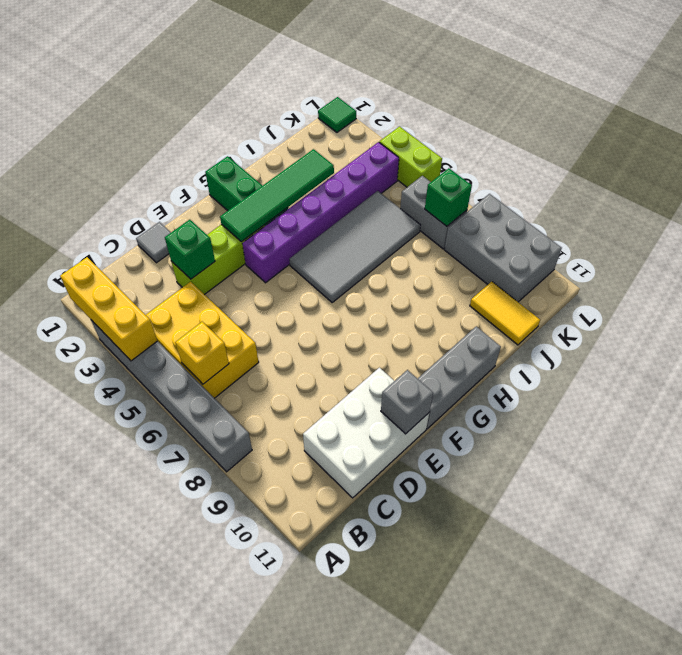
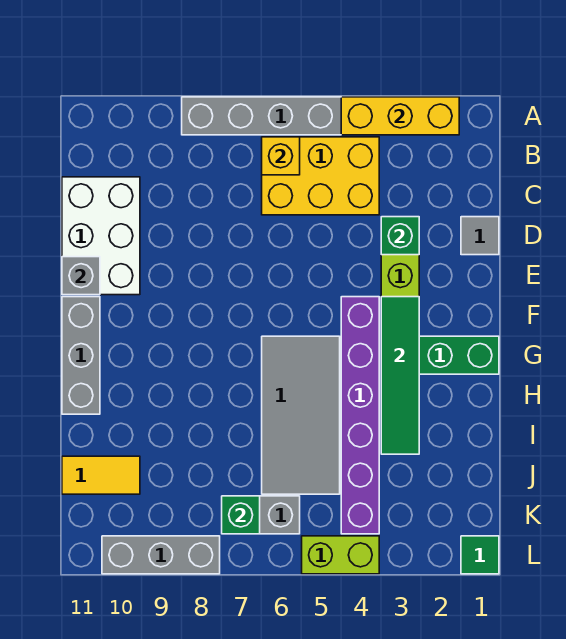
grey 2x3 brick [444,194,562,302] -> grey 1x3 brick [102,536,220,574]

